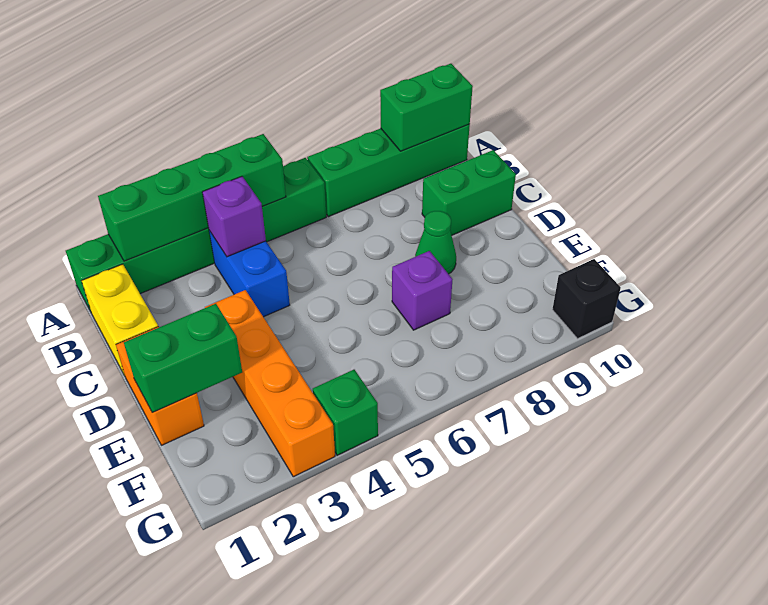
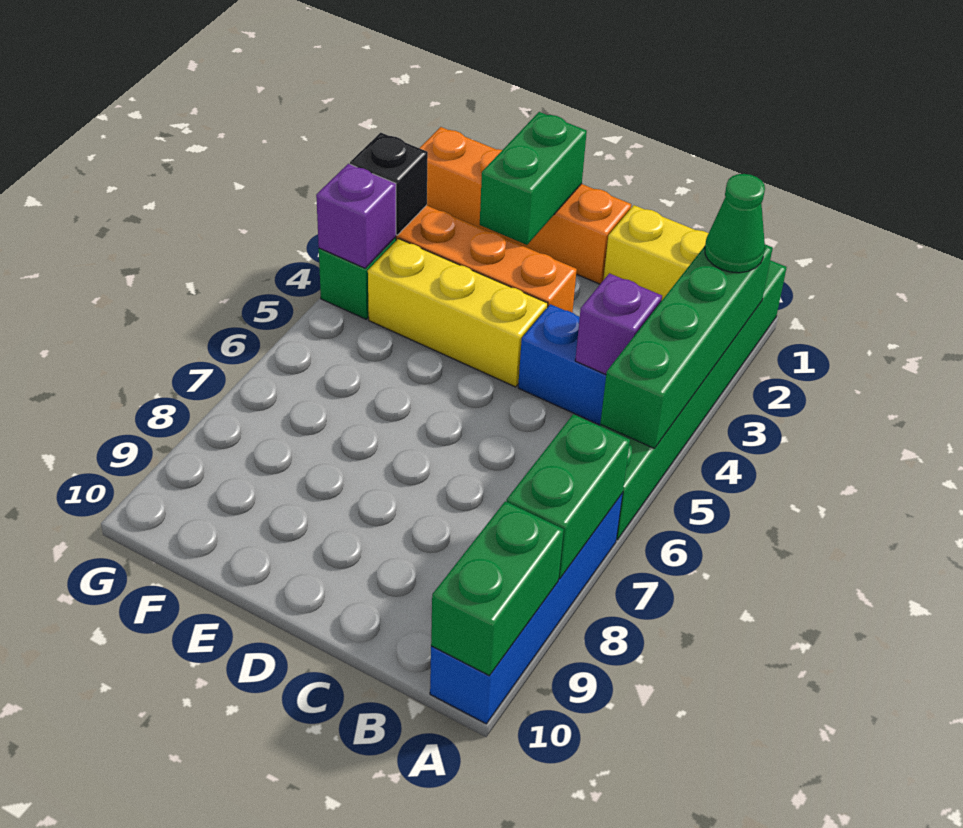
green 1x4 brick [307,124,470,217] -> blue 1x4 brick [430,493,623,724]
green 1x2 brick [422,150,516,235] -> green 1x2 brick moved to [507,414,630,579]
orange 1x2 brick [116,326,204,445] -> orange 1x4 brick [420,127,631,284]
none -> yellow 1x3 brick [368,239,548,387]
green 1x1 cone [415,211,456,274] -> green 1x1 cone moved to [705,174,765,273]
purple 1x1 brick [392,251,453,330] -> purple 1x1 brick moved to [316,164,396,268]
black 1x1 brick [552,259,621,339] -> black 1x1 brick moved to [350,133,428,235]

